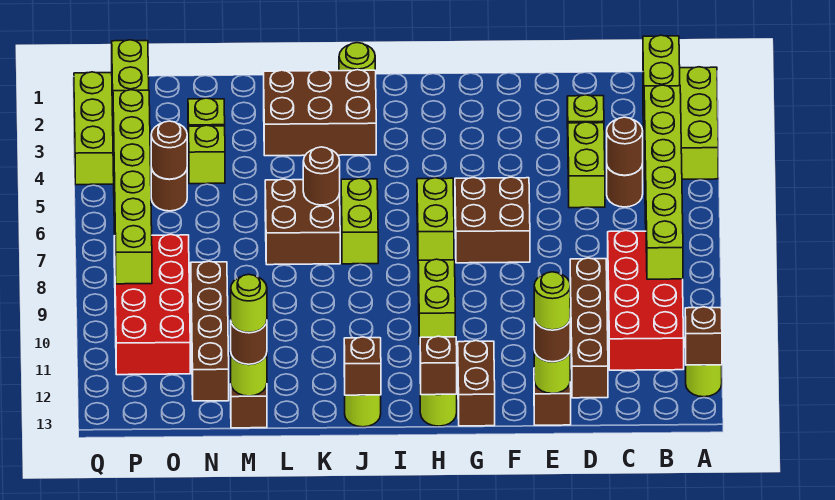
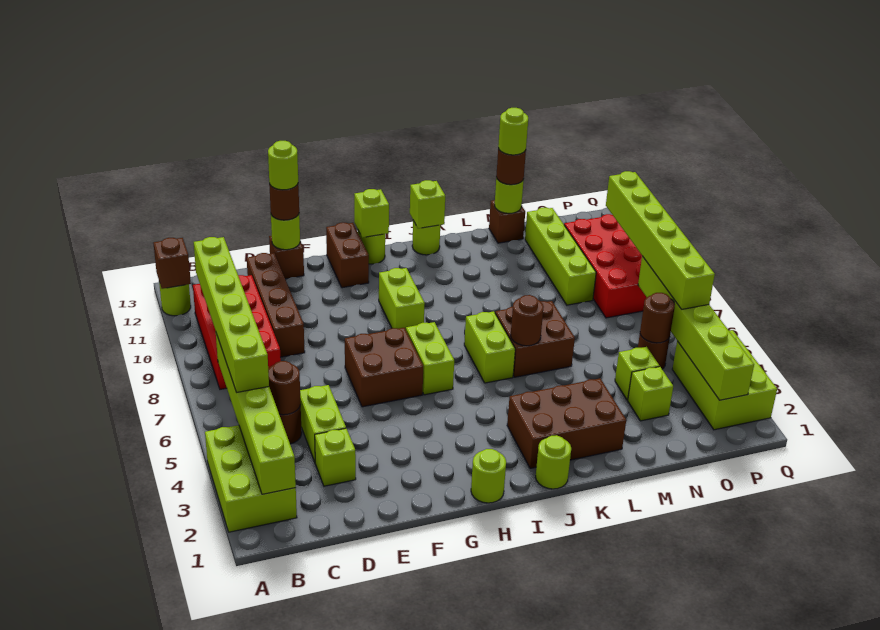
none -> lime 1x1 round brick [471,449,506,503]
brown 1x1 brick [420,336,457,395] -> lime 1x1 brick [354,189,389,238]
brown 1x1 brick [344,337,381,395] -> lime 1x1 brick [410,180,445,228]
brown 1x4 brick [191,261,229,401] -> lime 1x4 brick [525,208,596,305]

